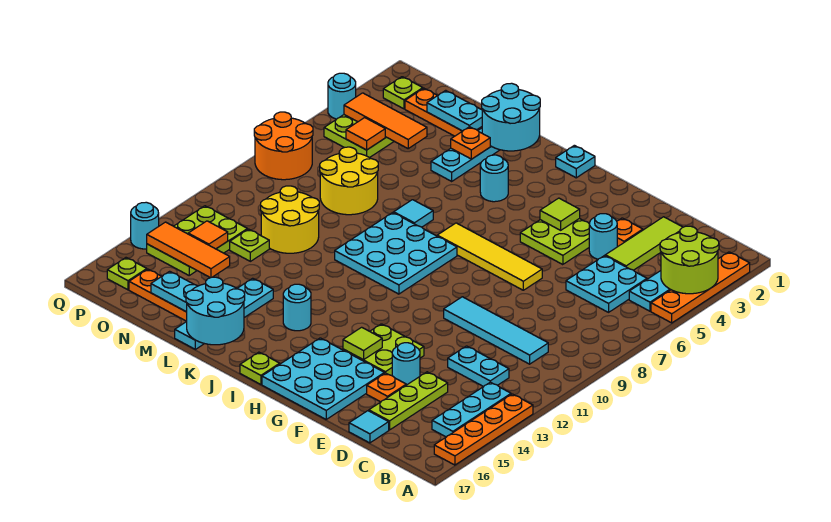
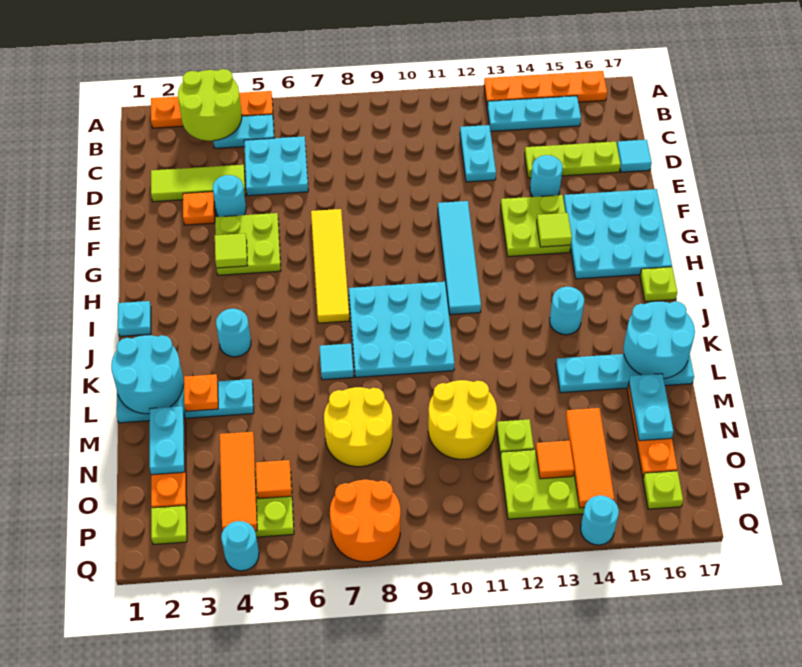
cyan 1x4 tile [444,297,548,364] -> cyan 1x4 tile moved to [438,201,481,314]
orange 1x1 plate [367,373,406,402] -> none

